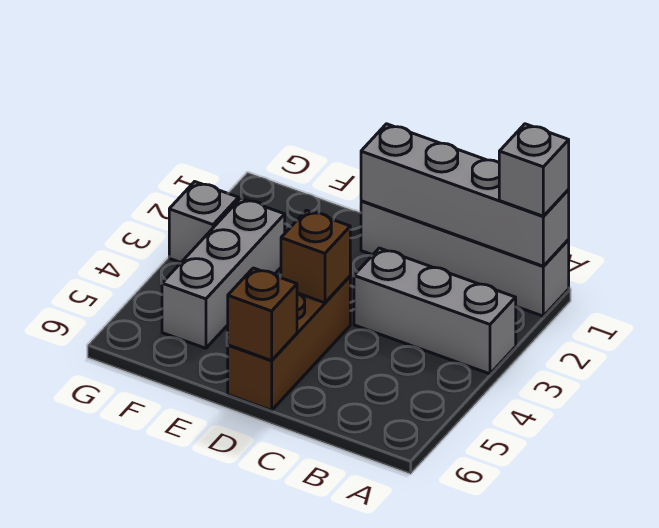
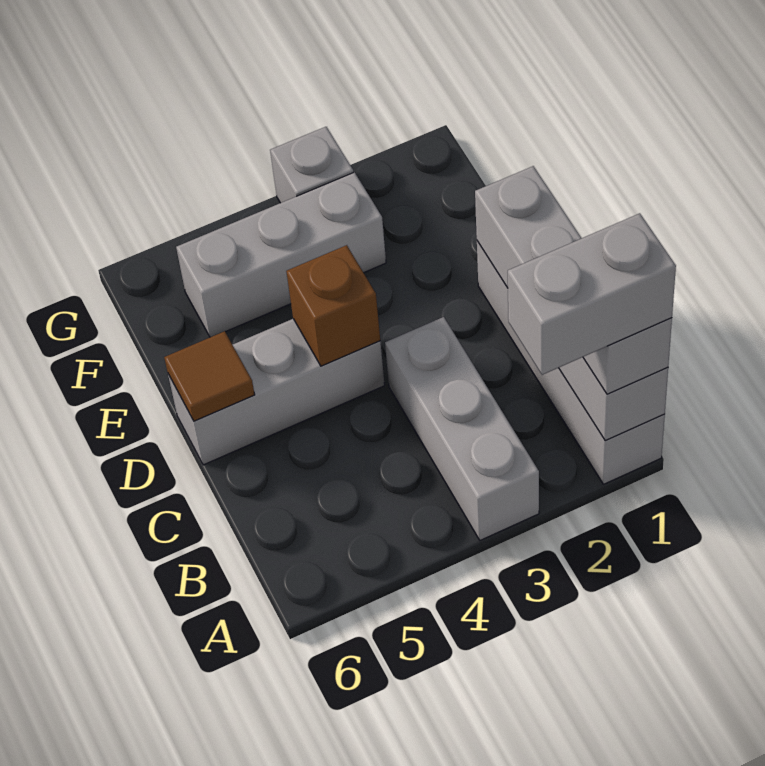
none -> grey 1x2 brick [508,213,676,375]
brown 1x3 brick [228,276,350,410] -> grey 1x3 brick [168,319,385,465]
brown 1x1 brick [228,268,297,360] -> brown 1x1 tile [164,331,255,421]

